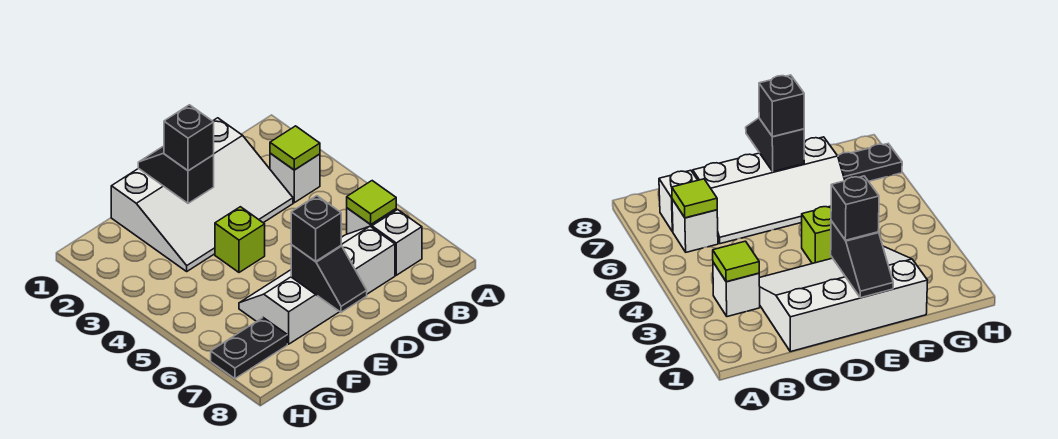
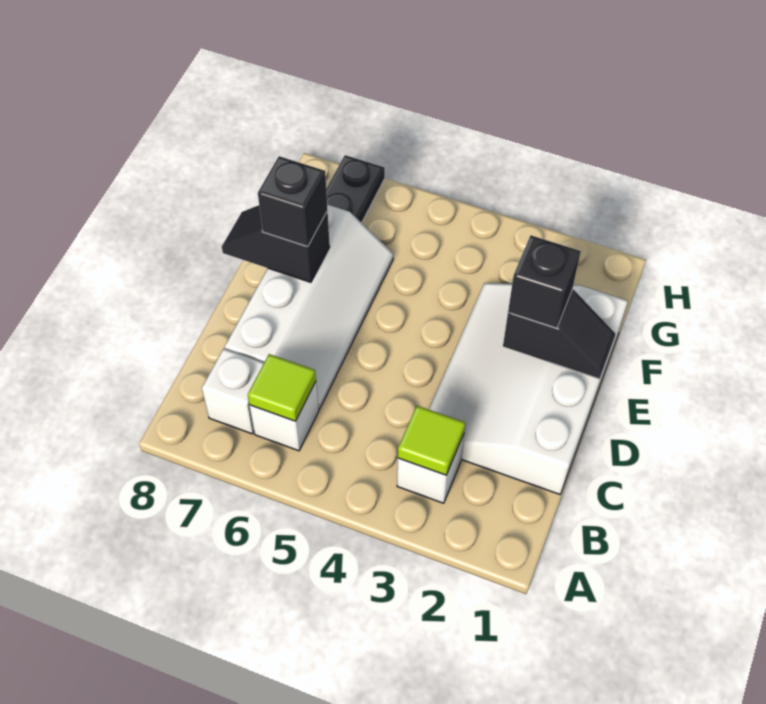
lime 1x1 brick [215,207,265,272] -> none

